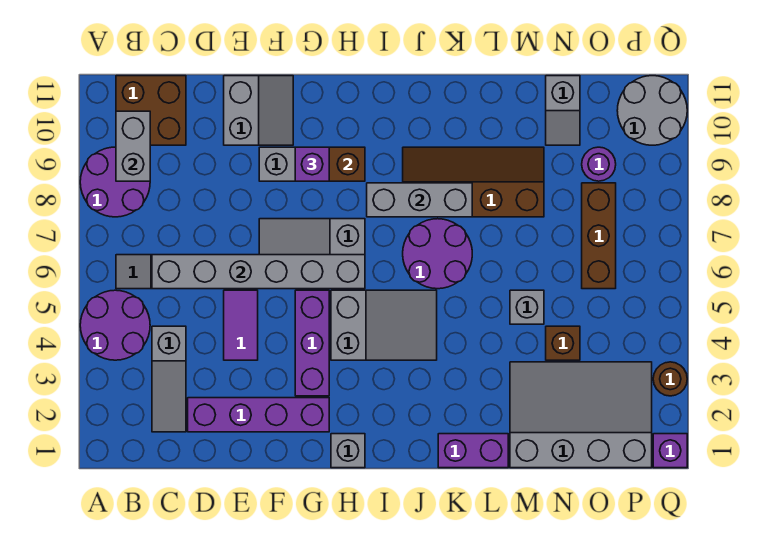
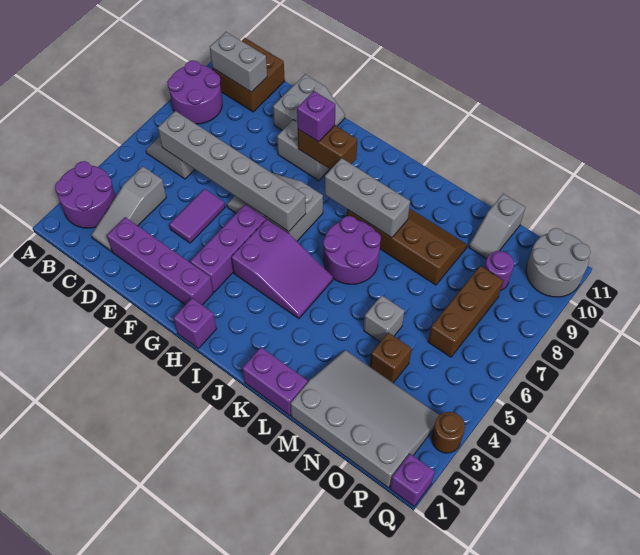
purple 2x2 round brick [80,290,150,360] -> purple 2x2 round brick moved to [55,161,116,228]
grey 1x2 brick [116,111,150,181] -> grey 1x2 brick turned to [210,32,267,92]
grey 1x1 brick [331,434,365,468] -> purple 1x1 brick [173,298,216,348]
grey 2x3 slope [331,290,437,360] -> purple 2x3 slope [231,219,333,319]

